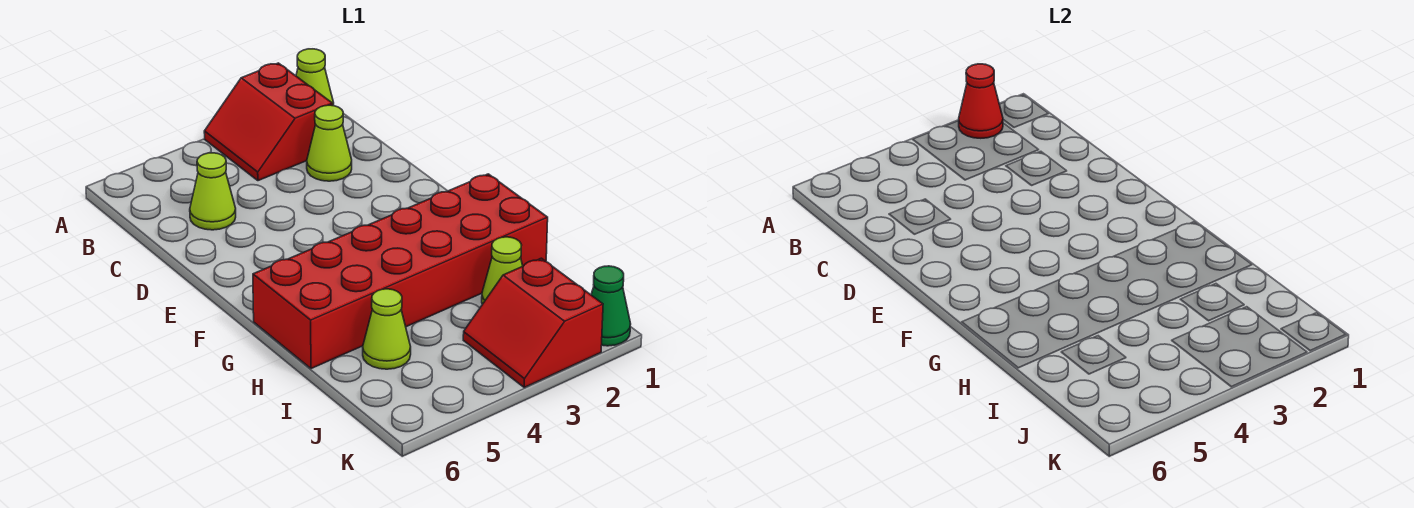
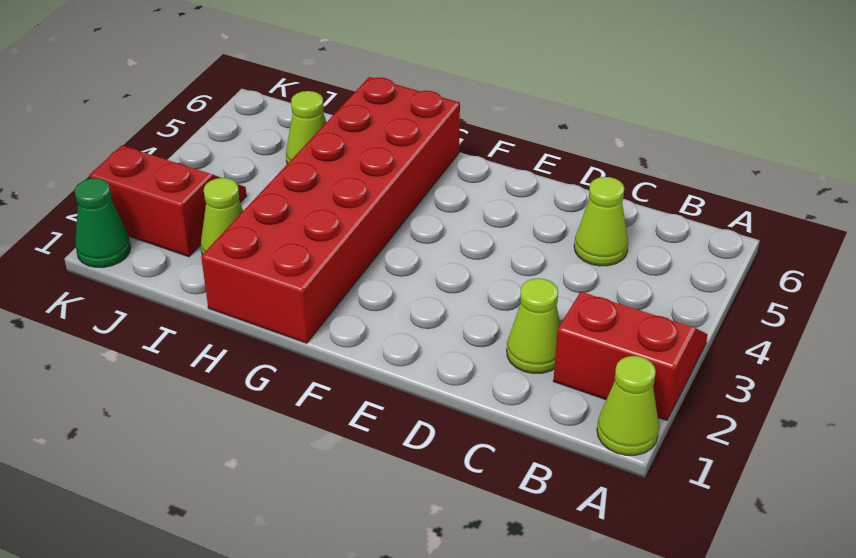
red 1x1 cone [959,64,1003,138] -> none

